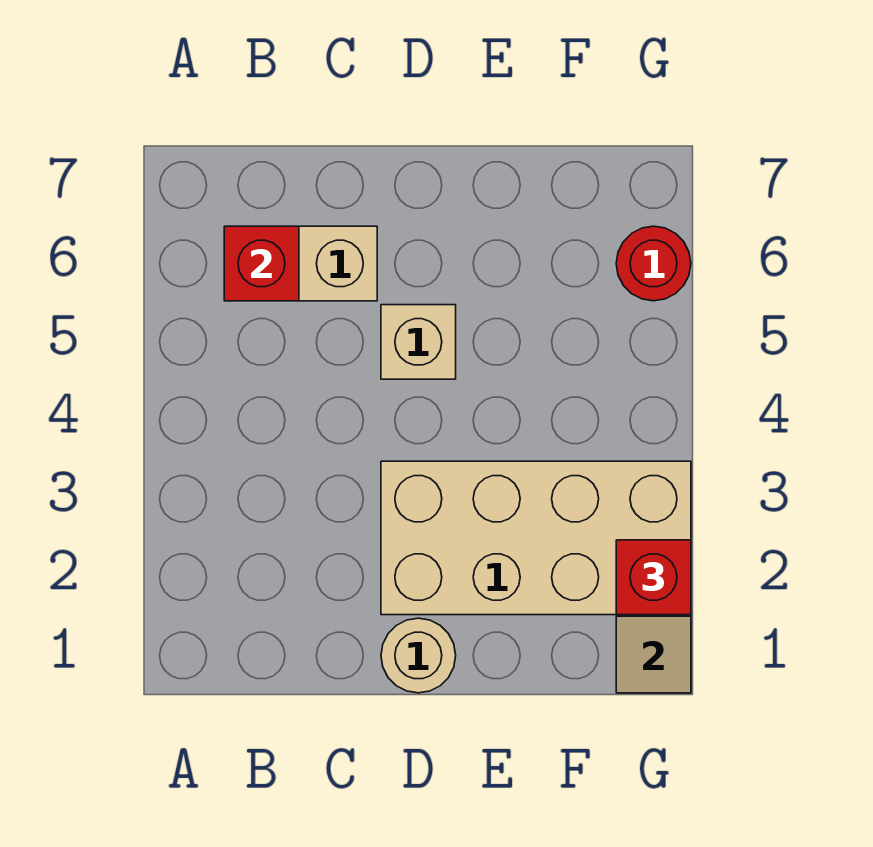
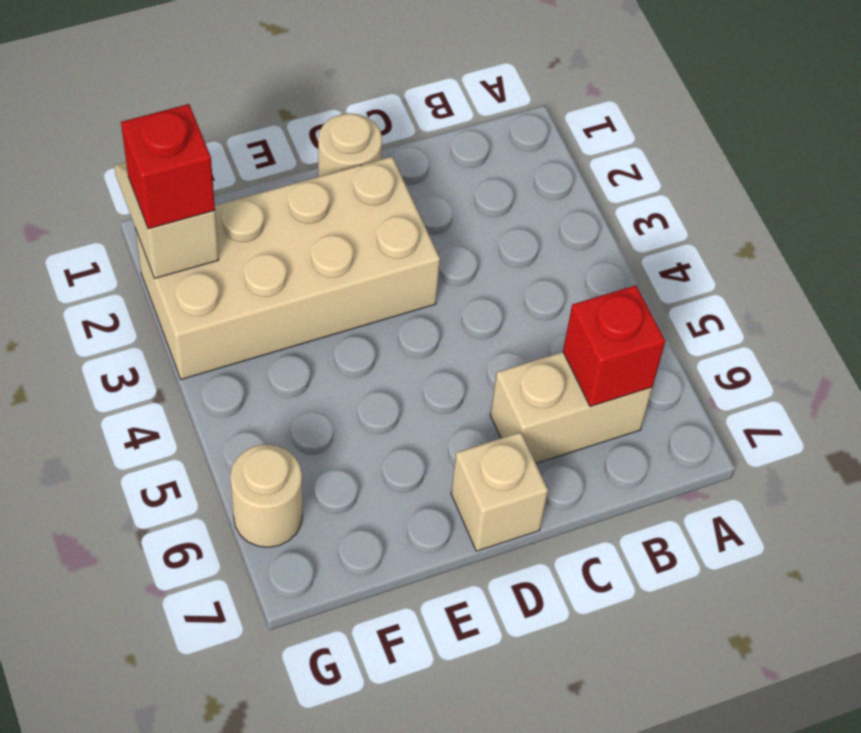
tan 1x1 brick [381,305,456,379] -> tan 1x1 brick moved to [451,432,548,551]
red 1x1 round brick [616,226,691,301] -> tan 1x1 round brick [230,444,302,547]

